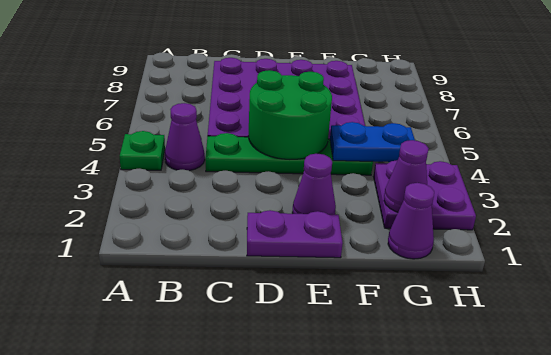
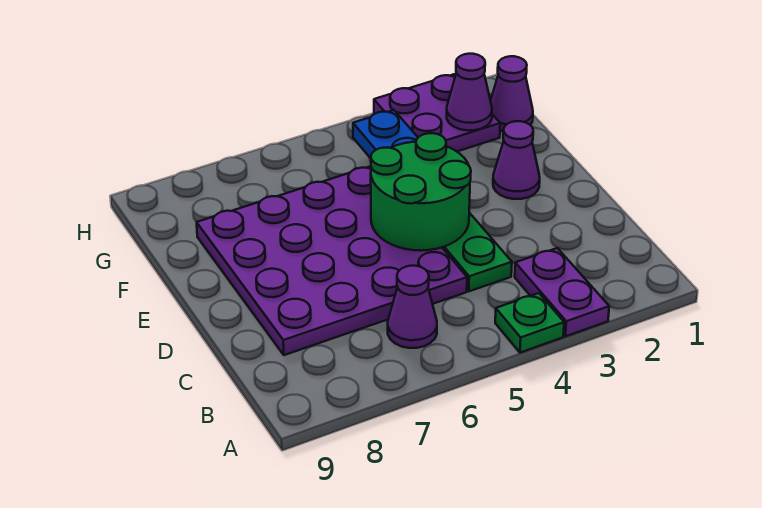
purple 1x1 cone [165,103,205,171] -> purple 1x1 cone moved to [388,266,437,348]
purple 1x2 plate [247,210,343,258] -> purple 1x2 plate moved to [515,248,609,336]

